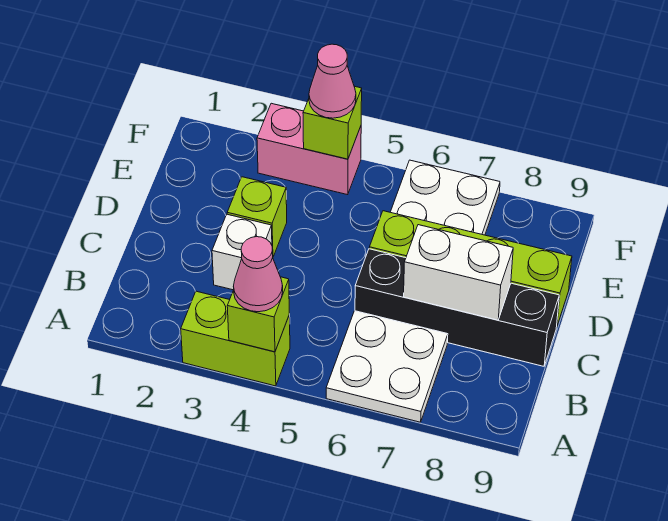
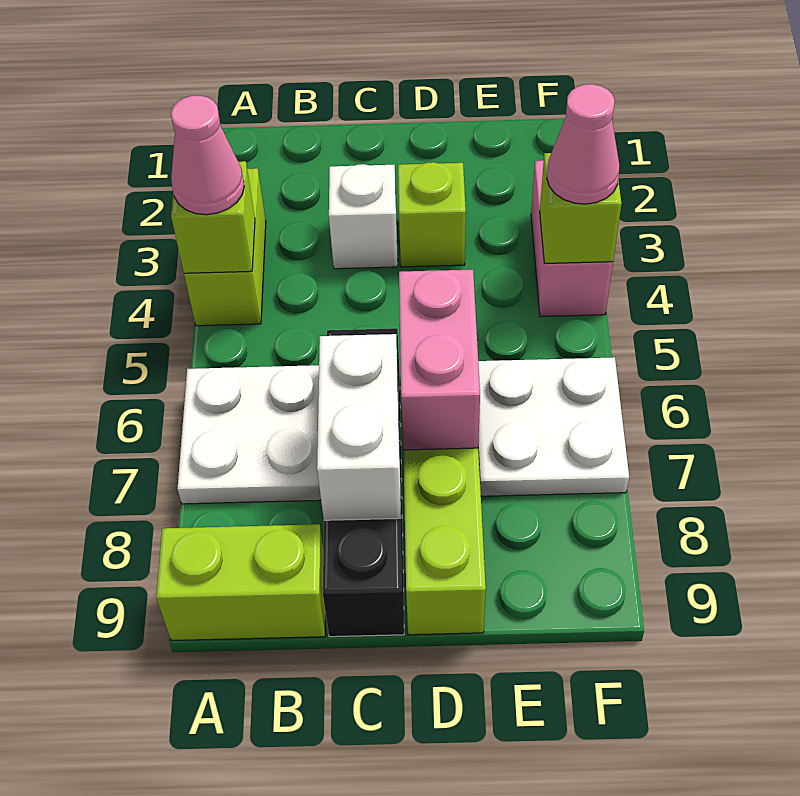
none -> lime 1x2 brick [156,524,326,640]
none -> pink 1x2 brick [399,270,480,450]

